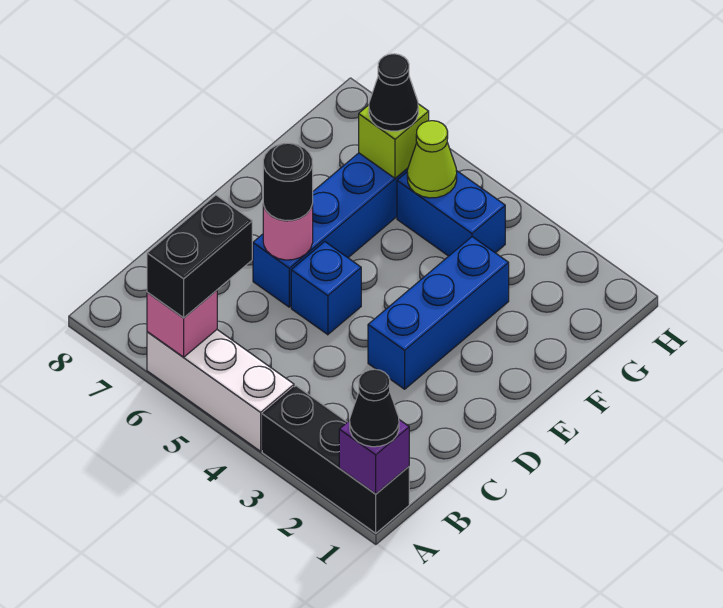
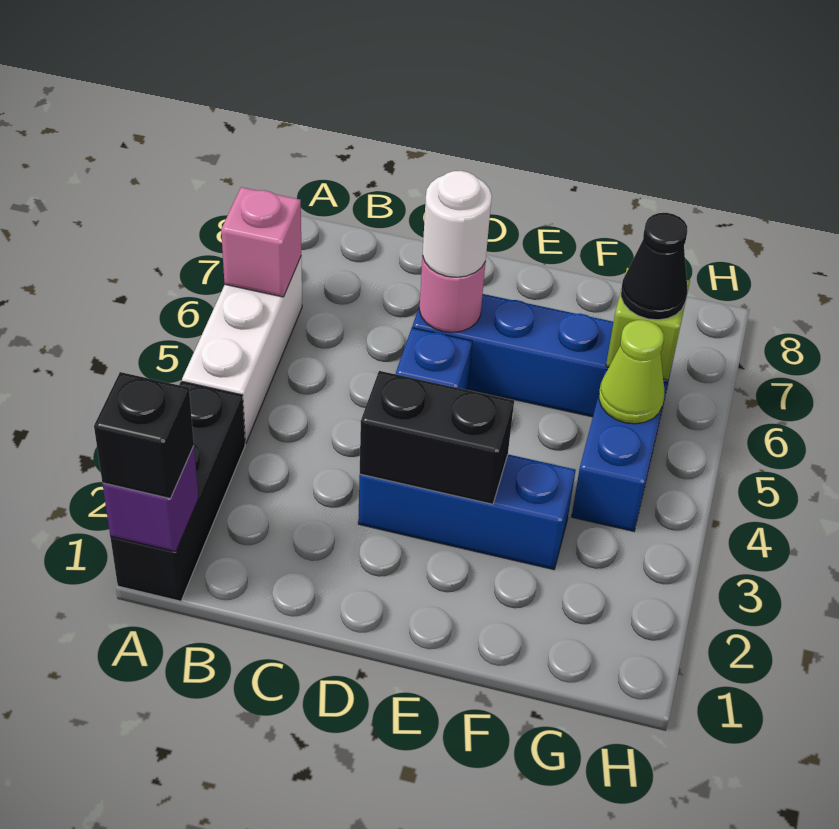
black 1x1 cone [350,369,399,447] -> black 1x1 brick [94,372,194,498]
black 1x2 brick [147,195,252,318] -> black 1x2 brick moved to [360,371,514,504]
black 1x1 round brick [263,143,313,221] -> white 1x1 round brick [423,171,492,277]

